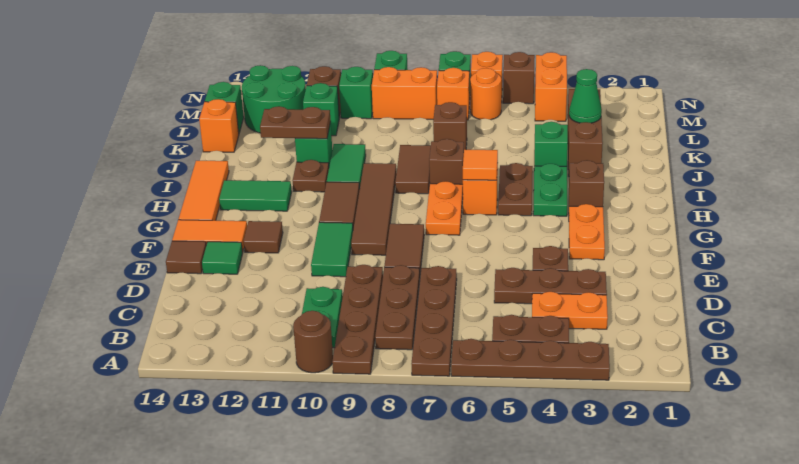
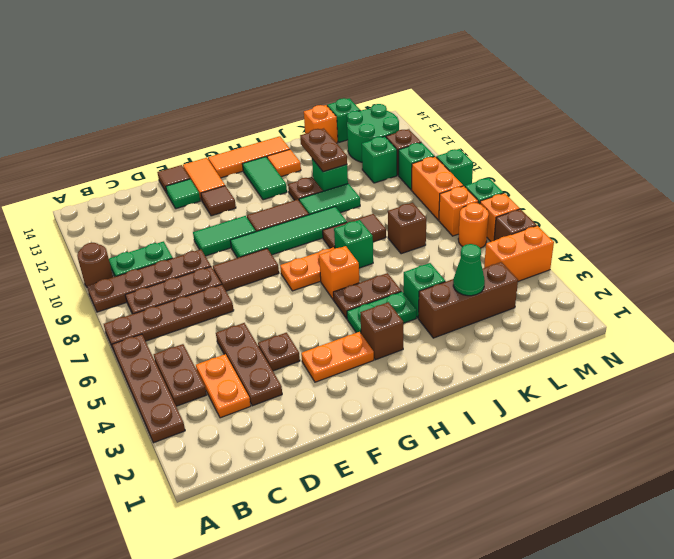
brown 1x4 tile [351,163,396,255] -> green 1x4 tile [230,207,347,258]
orange 1x1 tile [463,150,498,180] -> orange 1x1 tile moved to [267,150,301,177]
brown 1x1 brick [429,139,464,184] -> green 1x1 brick [334,220,373,268]

